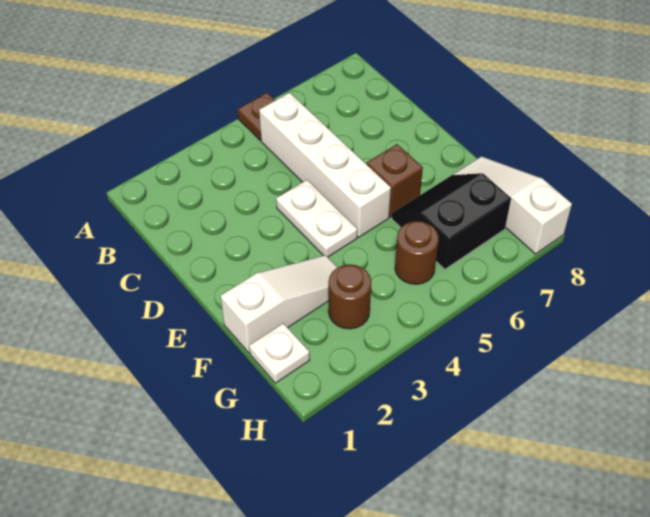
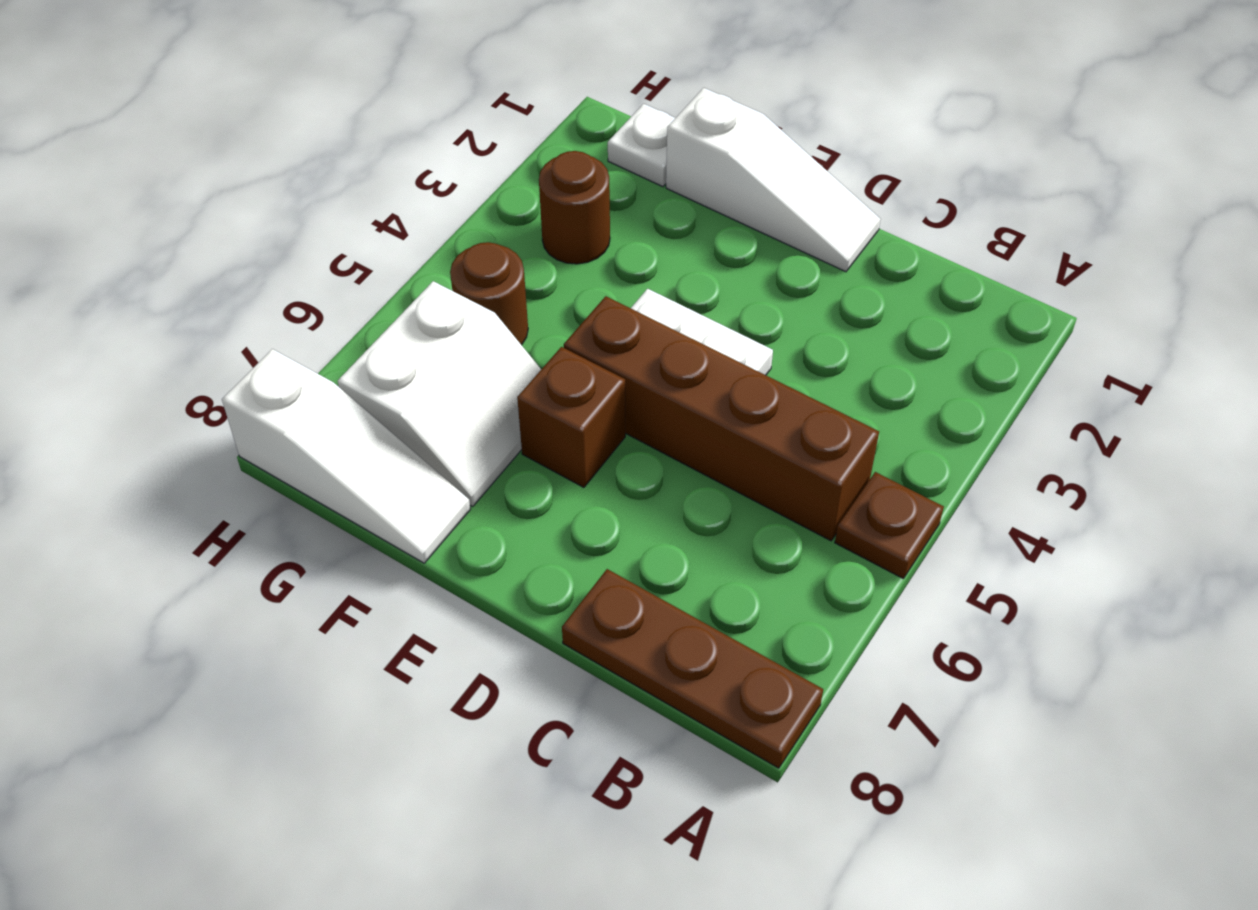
none -> brown 1x3 plate [562,569,823,768]
white 1x4 brick [259,93,391,237] -> brown 1x4 brick [564,296,879,541]
white 1x3 slope [221,255,338,353] -> white 1x3 slope turned to [666,88,881,272]
black 2x2 slope [392,173,511,269] -> white 2x2 slope [338,281,541,506]

